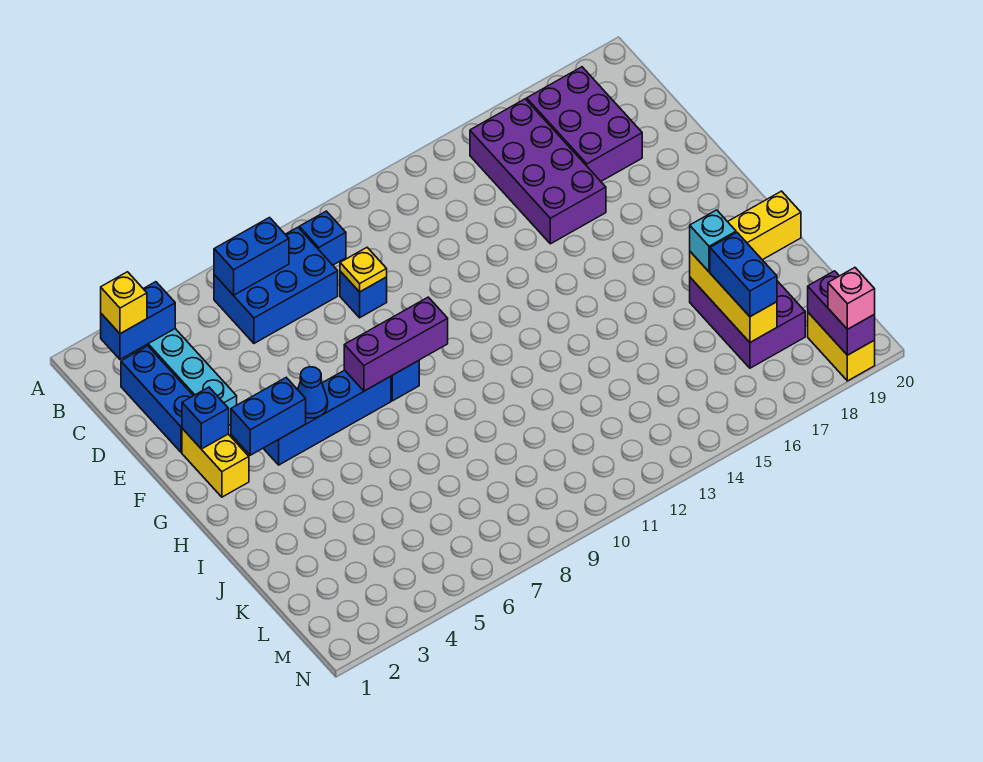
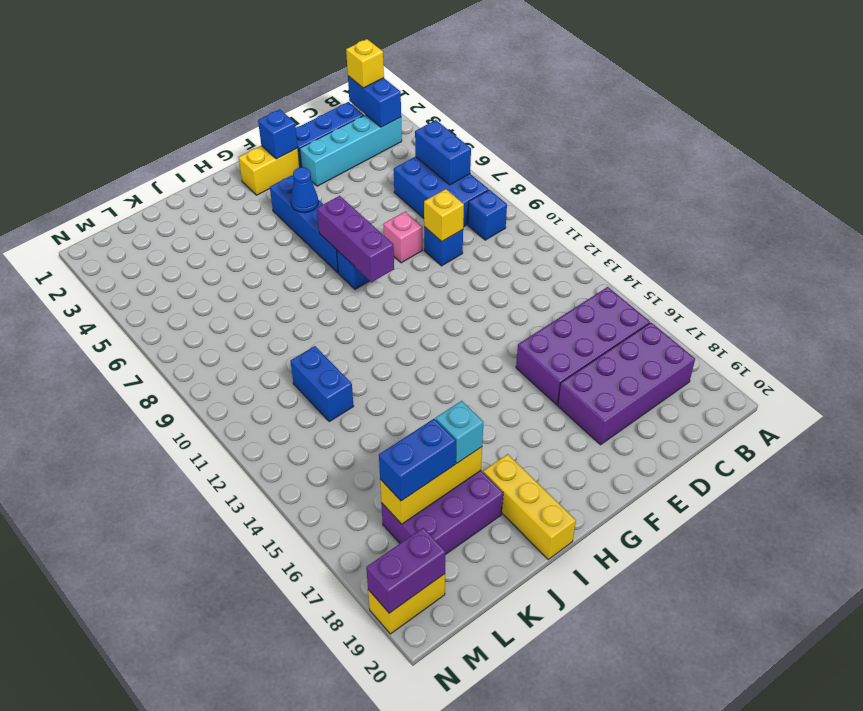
purple 2x3 brick [527,67,642,181] -> purple 2x4 brick [558,323,695,445]
yellow 1x1 plate [340,248,387,292] -> yellow 1x1 brick [424,189,464,242]
blue 1x2 brick [231,378,306,455] -> blue 1x2 brick moved to [290,346,354,421]
pink 1x1 brick [828,268,875,329] -> pink 1x1 brick moved to [383,212,422,263]

